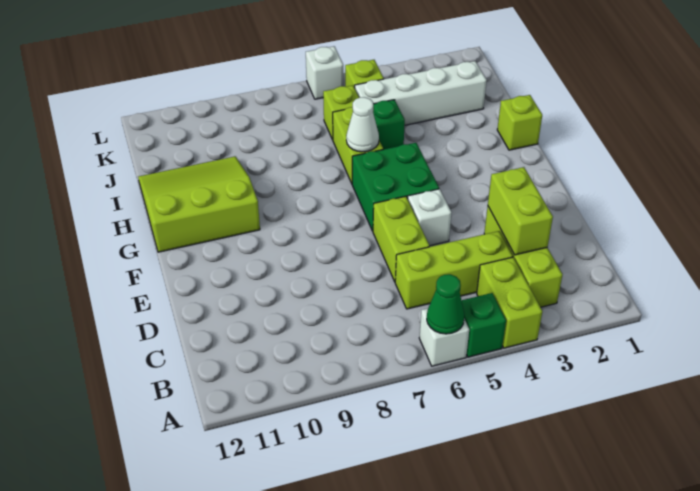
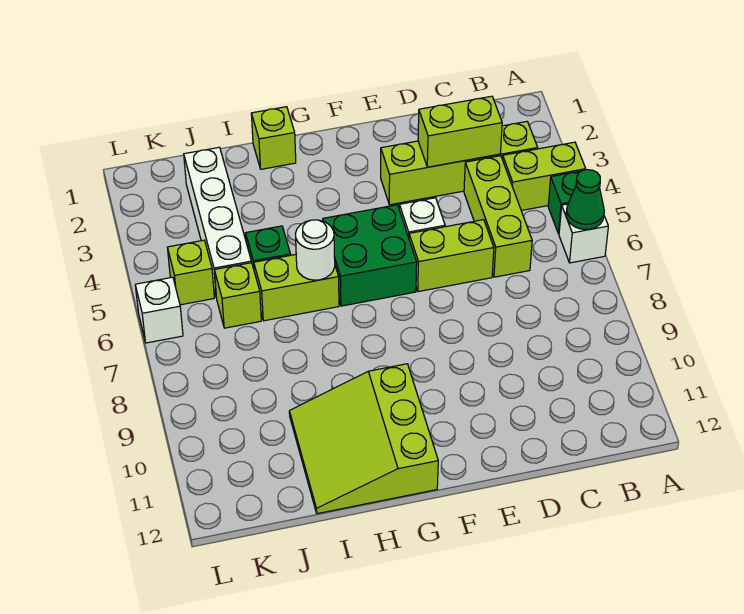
lime 1x3 brick [484,207,563,307] -> lime 1x4 brick [381,122,538,205]
white 1x1 cone [346,97,379,152] -> white 1x1 round brick [295,220,335,280]

